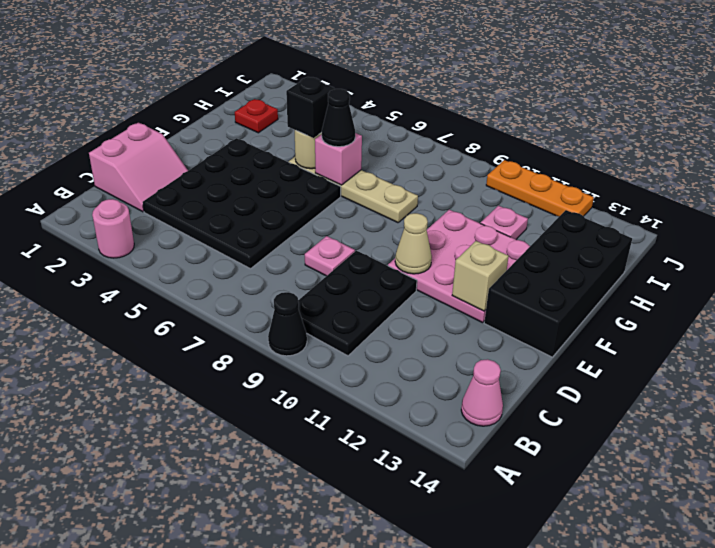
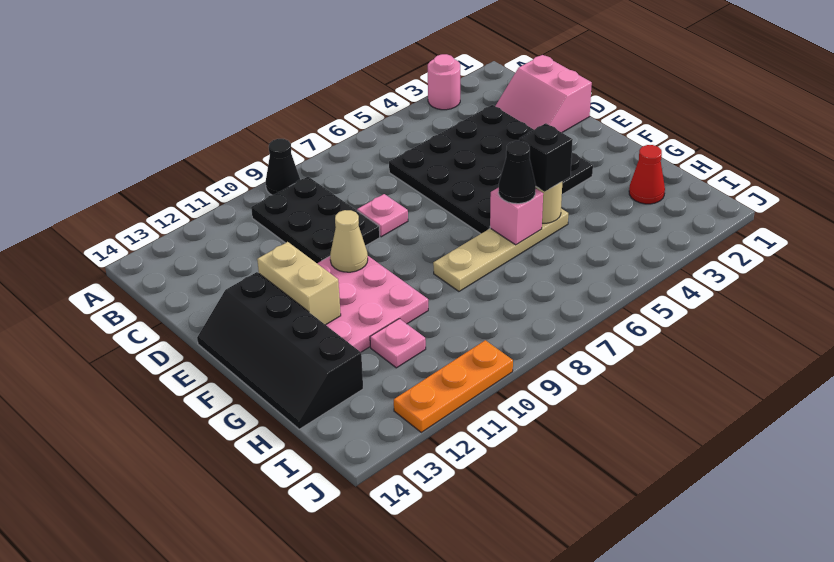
pink 1x1 cone [461,359,503,426] -> none
tan 1x1 brick [452,241,509,311] -> tan 1x2 brick [257,242,341,325]
black 2x4 brick [484,210,632,357] -> black 2x4 slope [197,272,363,429]
red 1x1 plate [235,99,278,133] -> red 1x1 cone [629,145,665,204]

